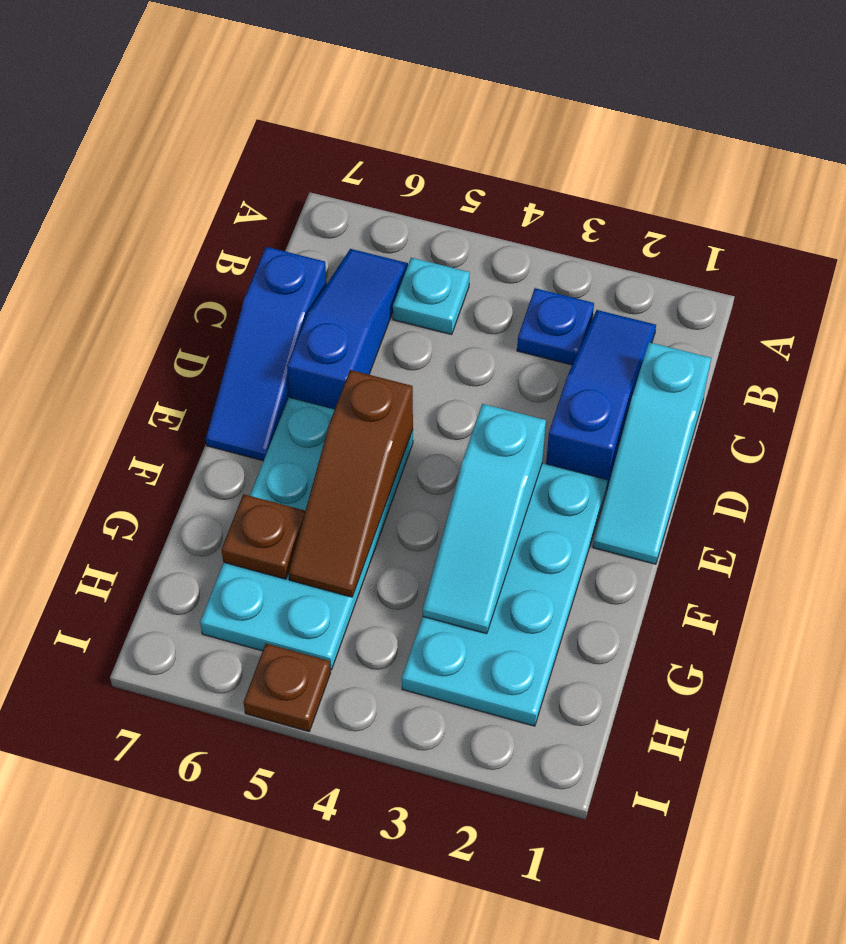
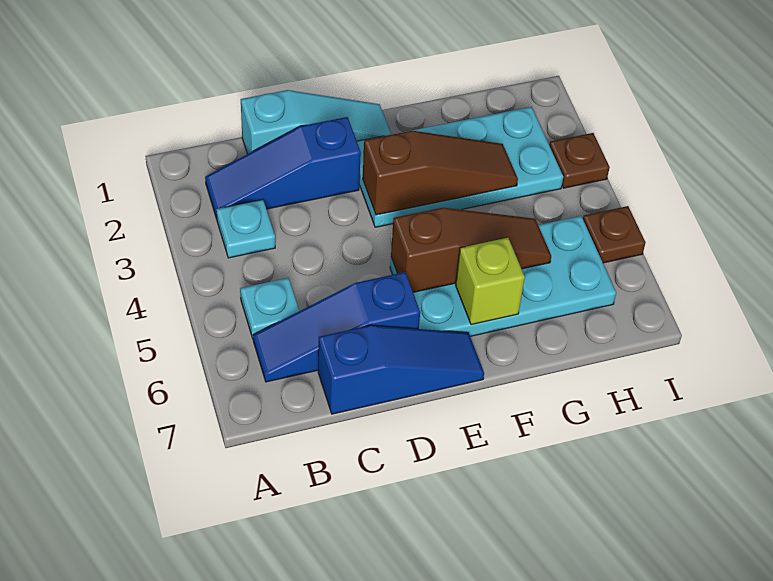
blue 1x1 plate [517,288,594,365] -> cyan 1x1 plate [216,200,275,258]
cyan 1x3 slope [423,404,546,634] -> brown 1x3 slope [363,131,518,215]
none -> lime 1x1 brick [456,238,525,325]
brown 1x1 plate [221,494,305,579] -> brown 1x1 plate moved to [549,133,610,188]

